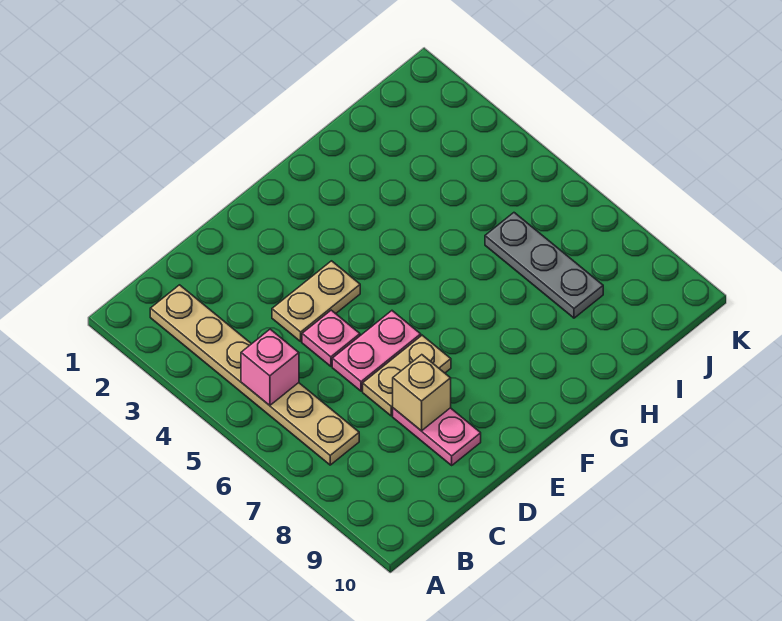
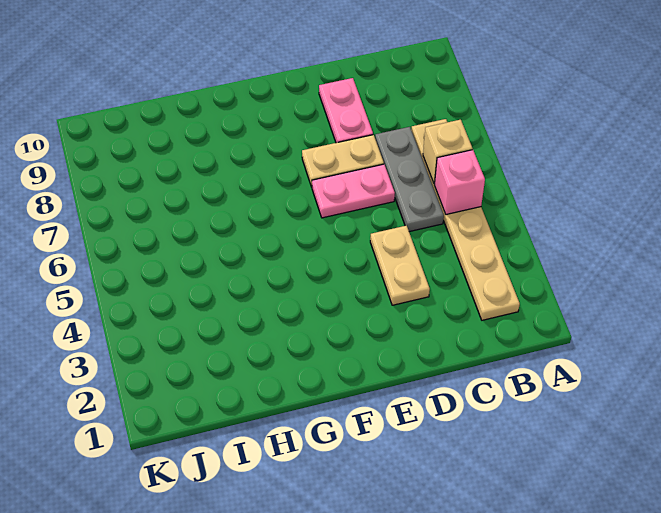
tan 1x2 plate [272,261,360,341] -> tan 1x2 plate turned to [370,226,430,305]
pink 1x1 plate [302,310,360,366] -> none
tan 1x1 brick [393,355,451,431] -> tan 1x1 brick moved to [423,120,472,184]
grey 1x3 plate [485,213,603,318] -> grey 1x3 plate moved to [375,127,444,232]

